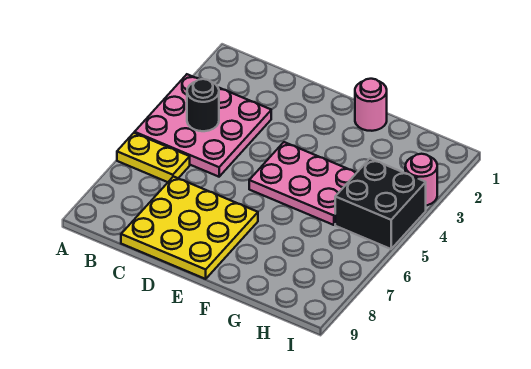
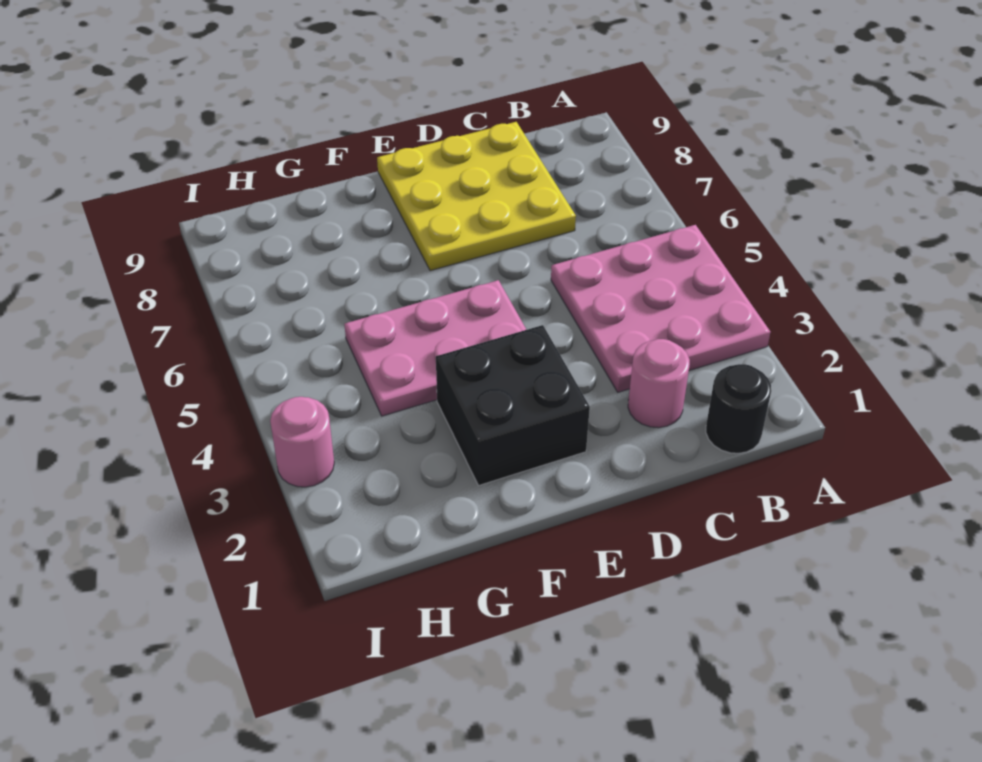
yellow 1x2 plate [117,133,190,182] -> none
black 1x1 round brick [187,79,219,131] -> black 1x1 round brick moved to [706,364,771,453]
pink 1x1 round brick [355,79,387,131] -> pink 1x1 round brick moved to [628,339,690,428]
black 2x2 brick [335,159,426,249] -> black 2x2 brick moved to [436,325,590,485]

